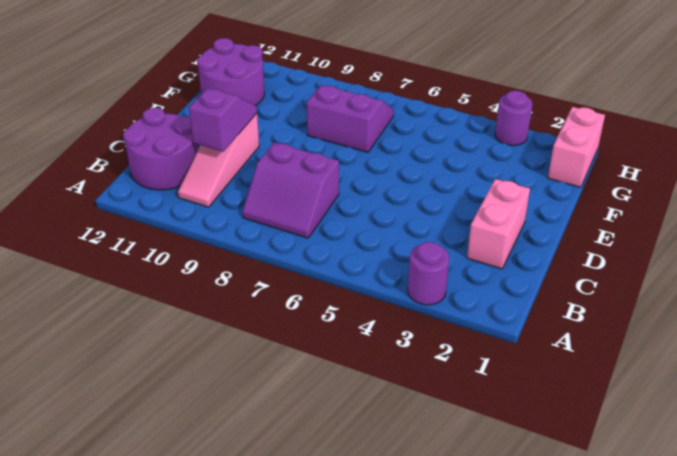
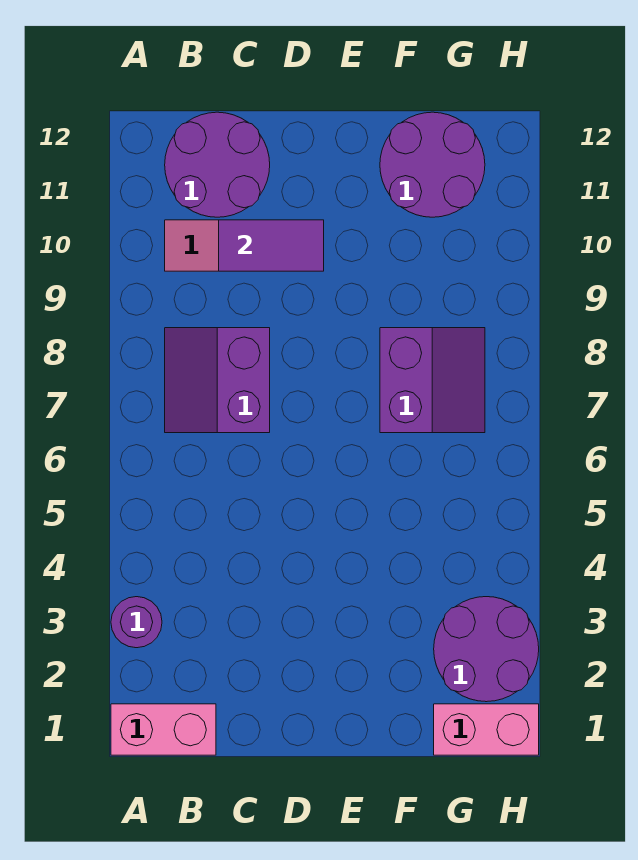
pink 1x2 brick [467,179,530,269] -> pink 1x2 brick moved to [111,704,216,755]
purple 1x2 slope [189,88,257,152] -> purple 1x2 tile [219,220,324,271]
purple 1x1 round brick [495,91,533,146] -> purple 2x2 round brick [434,597,539,702]

